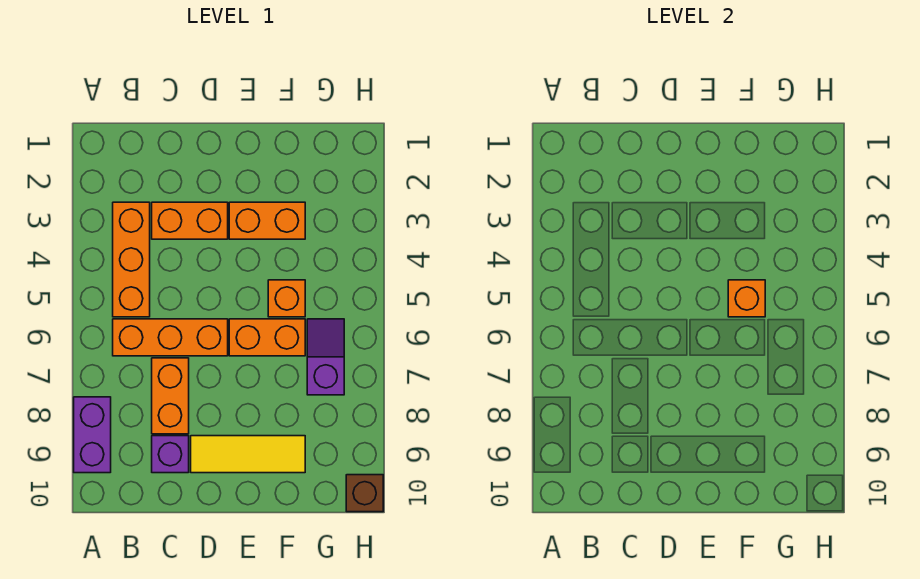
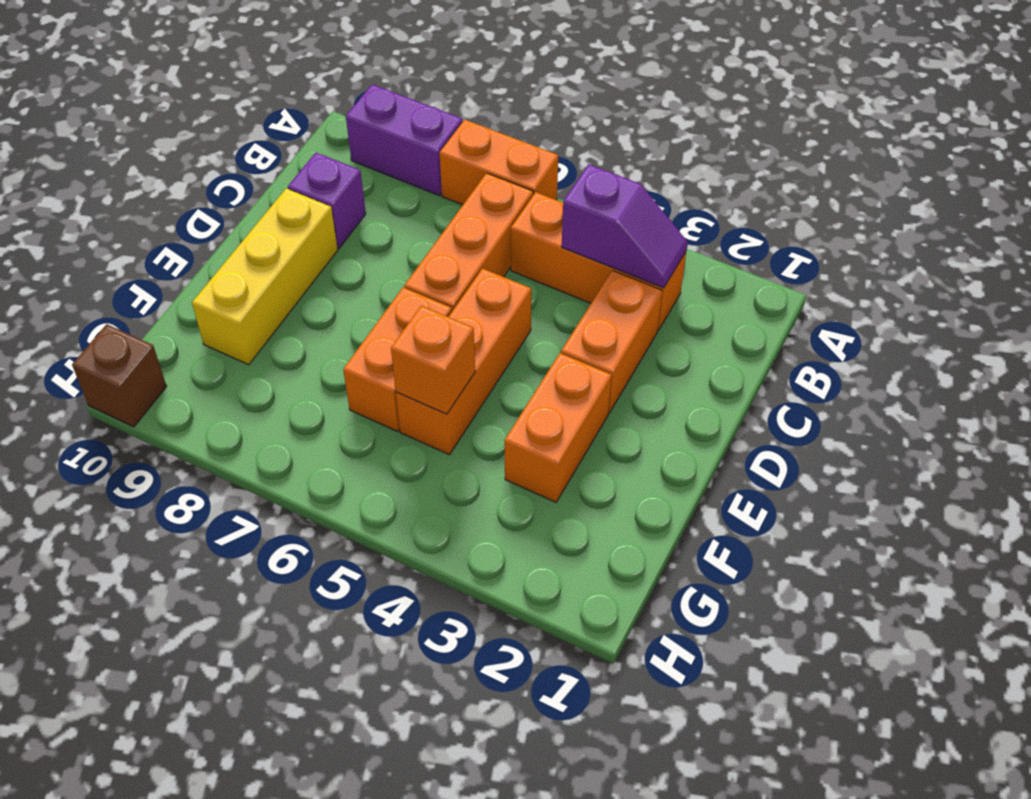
orange 1x2 brick [152,358,189,434] -> orange 1x2 brick moved to [439,120,558,205]
yellow 1x3 tile [191,436,305,473] -> yellow 1x3 brick [192,188,338,365]
orange 1x1 brick [268,280,305,317] -> orange 1x3 brick [396,268,531,455]
purple 1x2 slope [307,319,344,395] -> purple 1x2 slope moved to [562,164,688,288]

